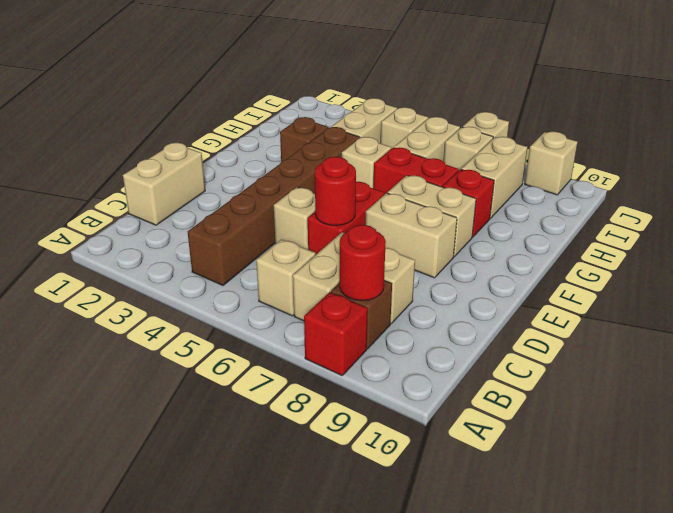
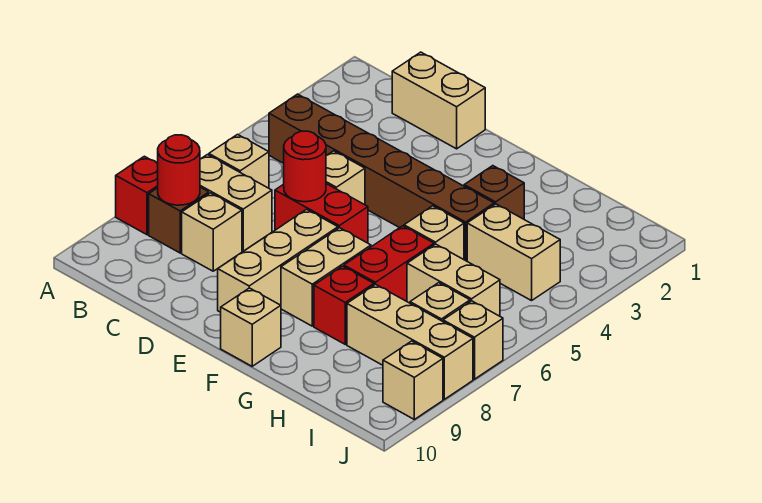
tan 1x2 brick [366,193,457,278] -> tan 1x3 brick [218,209,338,312]
tan 1x2 brick [461,137,527,218] -> tan 1x3 brick [347,284,473,399]
tan 1x1 brick [381,107,428,149] -> tan 1x1 brick moved to [221,288,281,366]

